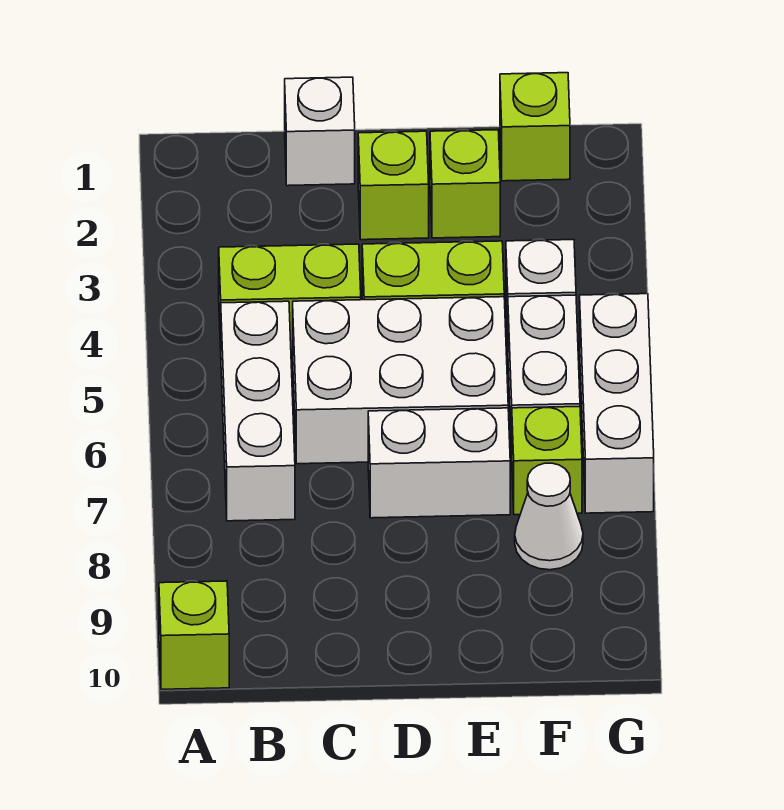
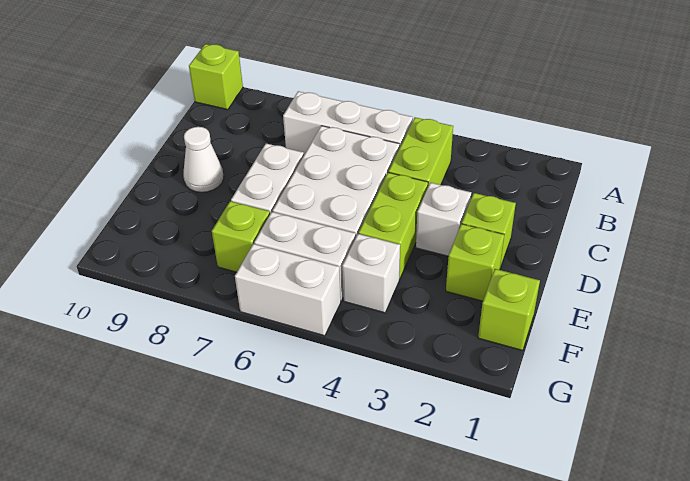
white 1x1 brick [285,77,355,186] -> white 1x1 brick moved to [416,183,471,256]
white 1x1 cone [515,463,583,570] -> white 1x1 cone moved to [183,127,224,192]
white 1x3 brick [580,294,654,513] -> white 1x2 brick [235,244,341,336]

